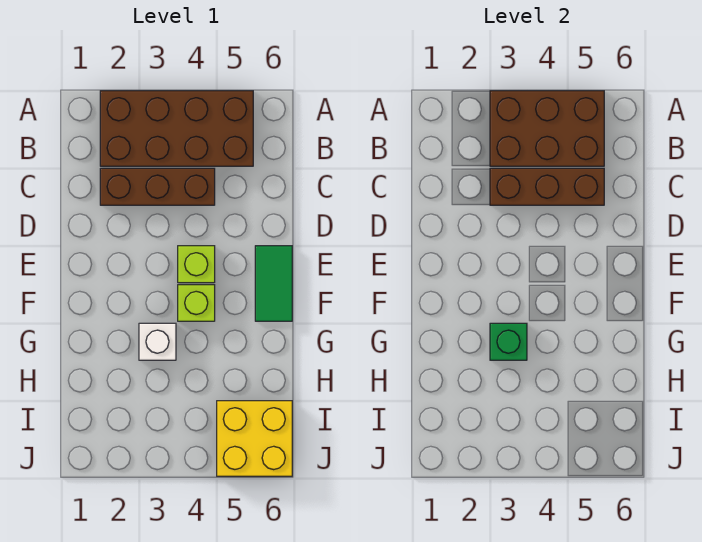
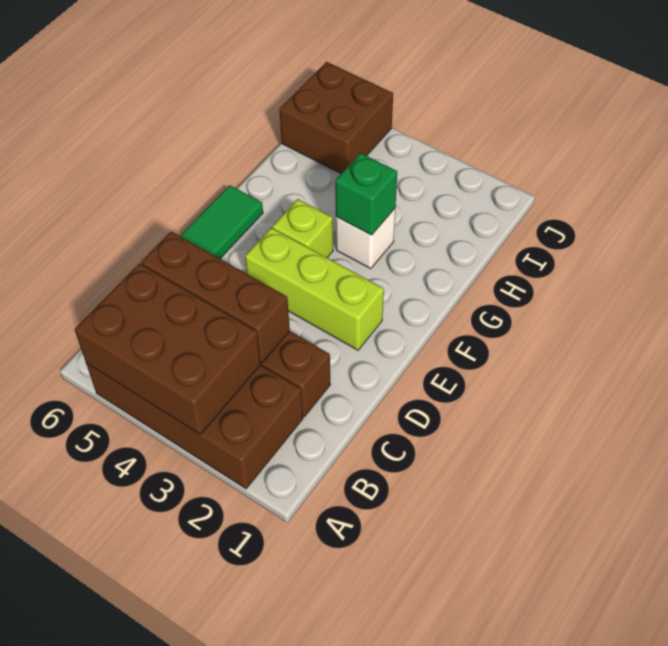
lime 1x1 brick [178,246,215,283] -> lime 1x3 brick [245,228,384,350]
yellow 2x2 brick [217,401,292,476] -> brown 2x2 brick [280,62,393,173]

